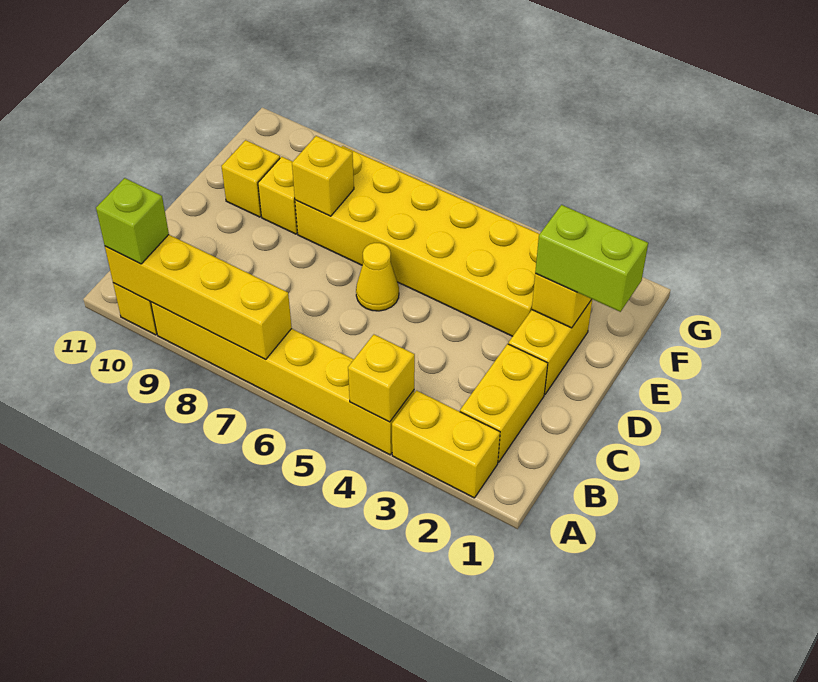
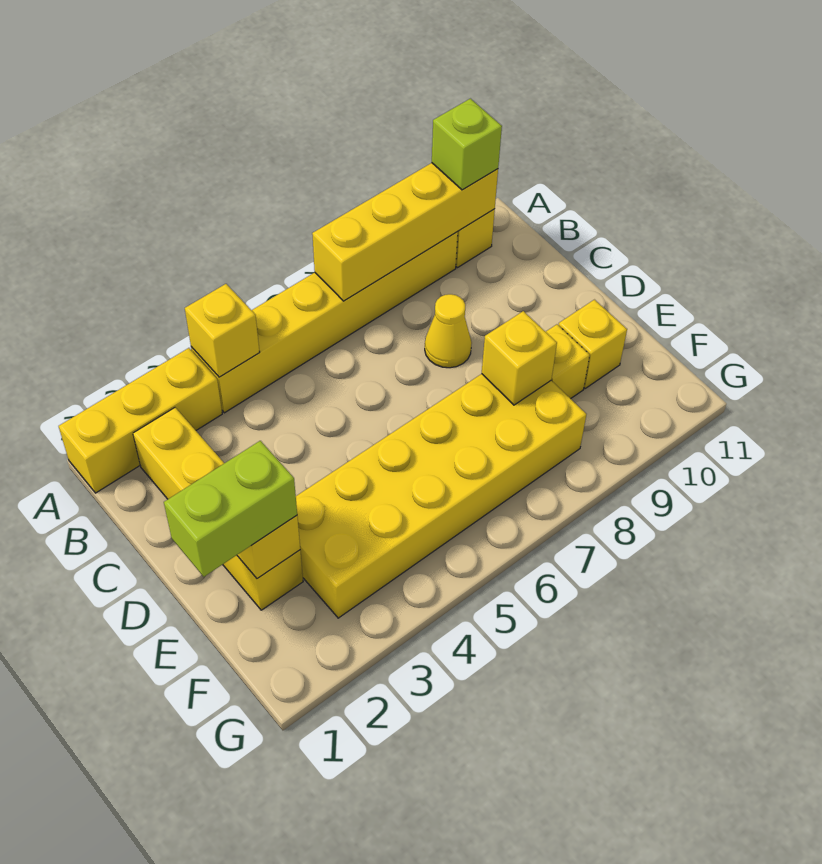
yellow 1x2 brick [392,391,500,498] -> yellow 1x3 brick [59,348,222,493]
yellow 1x1 cone [356,243,399,311] -> yellow 1x1 cone moved to [425,294,472,368]

